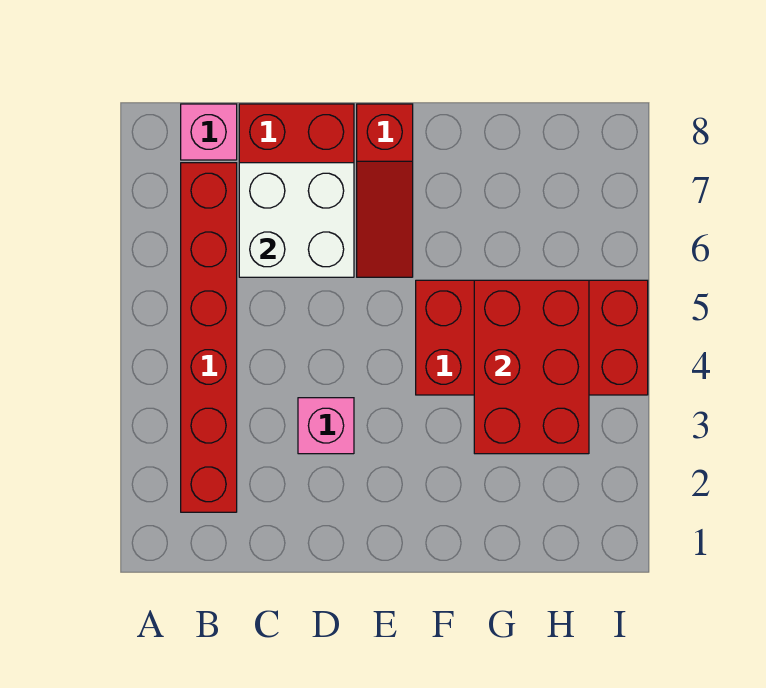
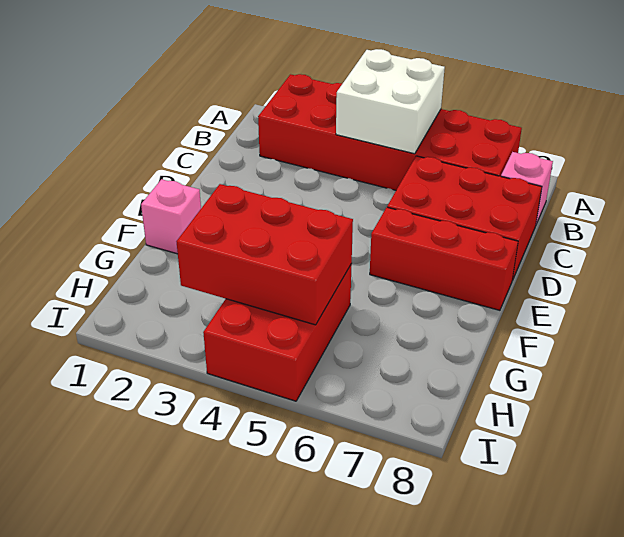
red 1x6 brick [181,163,237,512] -> red 2x6 brick [258,74,522,190]
white 2x2 brick [239,163,354,277] -> white 2x2 brick moved to [336,49,445,154]
pink 1x1 brick [298,398,354,454] -> pink 1x1 brick moved to [141,179,201,254]
red 1x3 slope [357,104,413,277] -> red 1x3 brick [370,207,518,310]
red 2x4 brick [416,280,648,395] -> red 2x3 brick [203,264,352,401]

